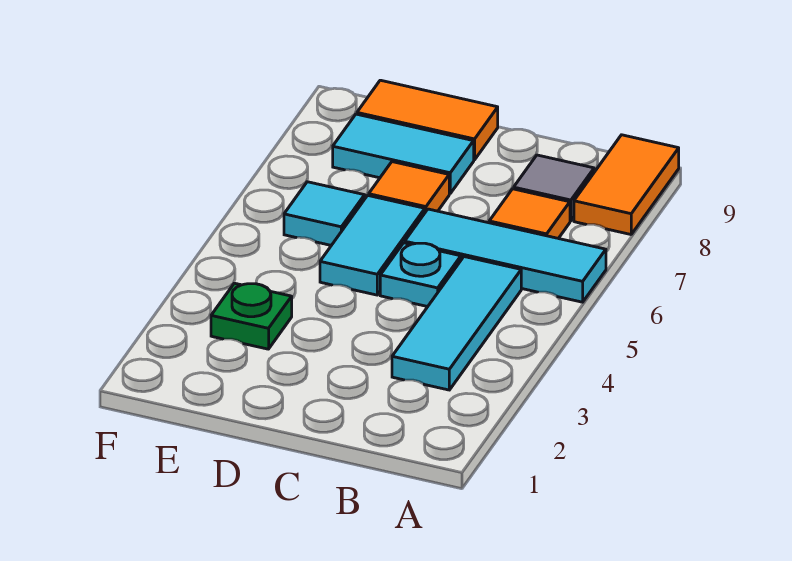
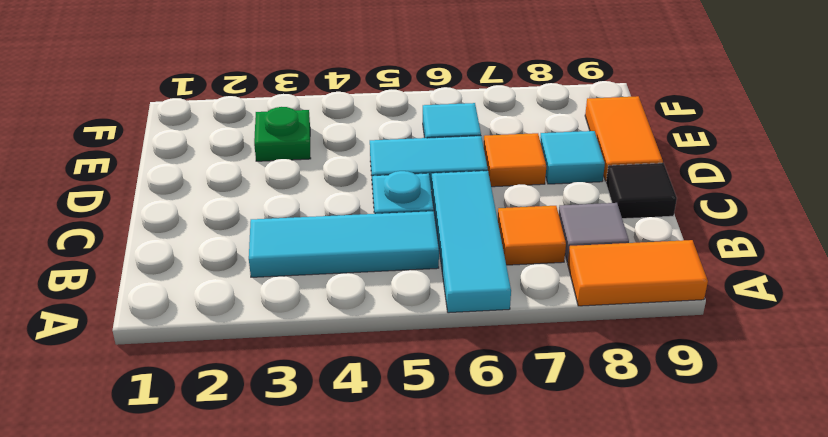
none -> black 1x1 tile [606,163,677,219]
cyan 1x2 tile [333,114,474,194] -> cyan 1x1 tile [540,131,605,184]

